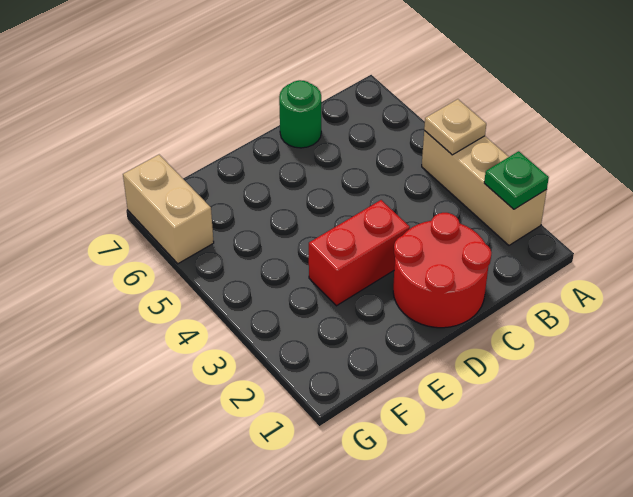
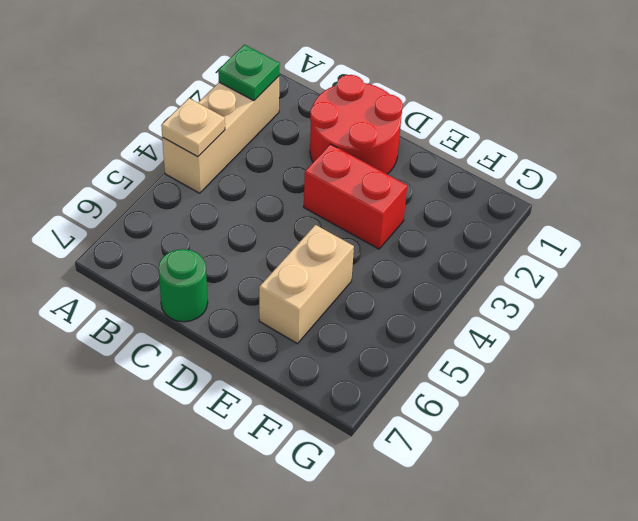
tan 1x2 brick [123,155,214,264] -> tan 1x2 brick moved to [259,225,354,344]

